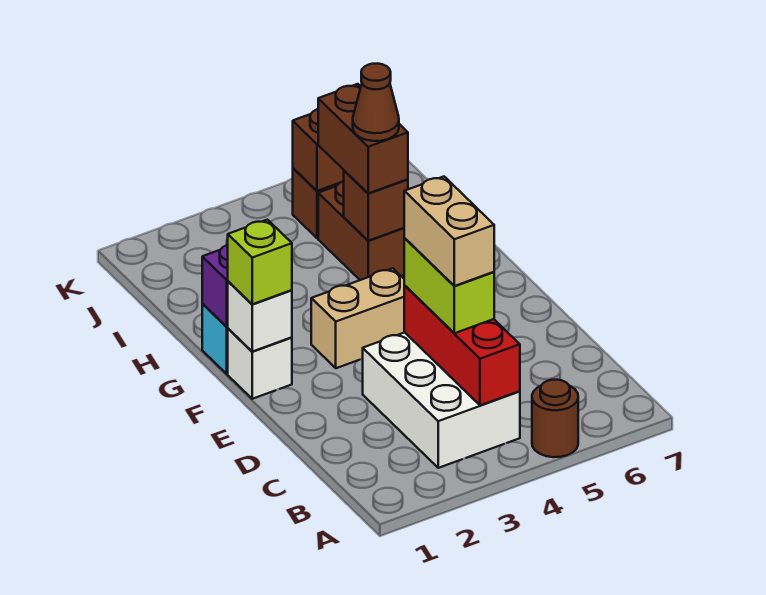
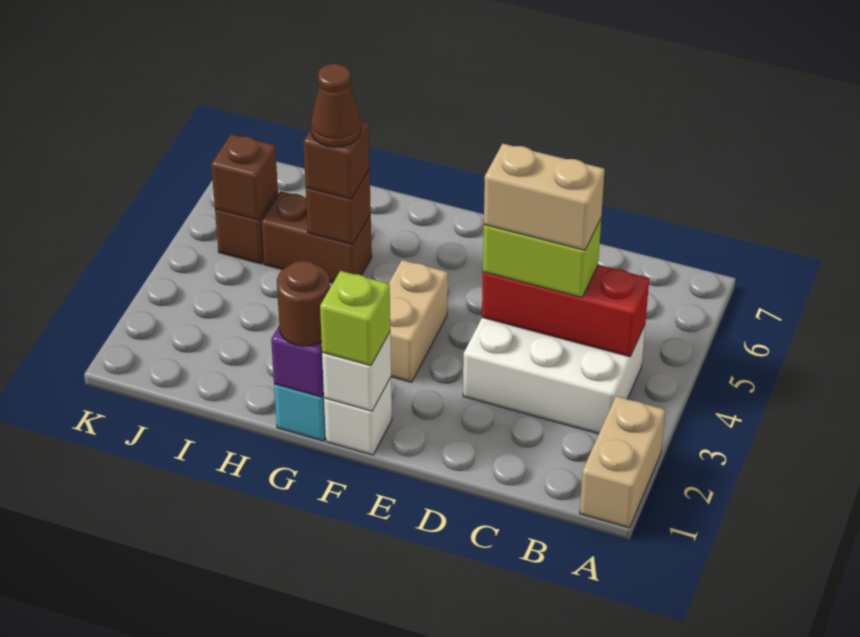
none -> tan 1x2 brick [580,396,665,528]
brown 1x1 round brick [532,380,578,457] -> brown 1x1 round brick moved to [277,261,330,346]
brown 1x2 brick [318,84,408,193] -> brown 1x1 brick [303,120,370,199]

